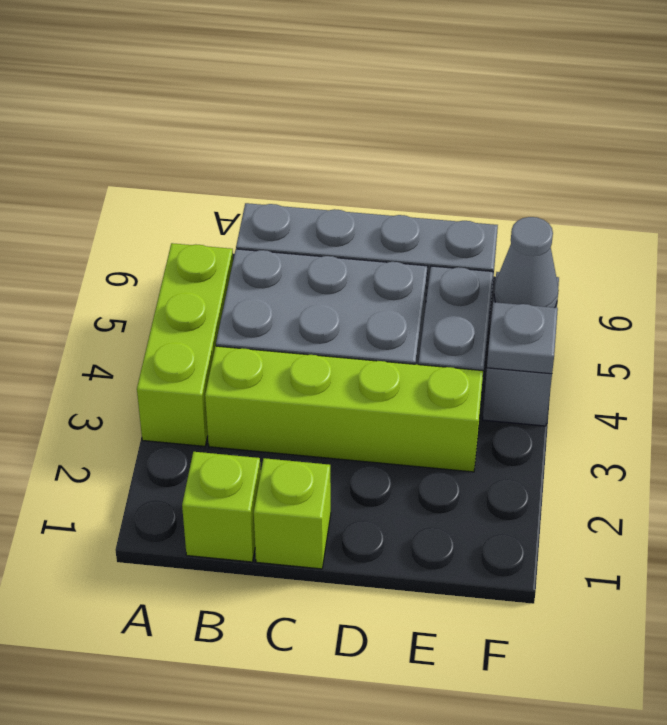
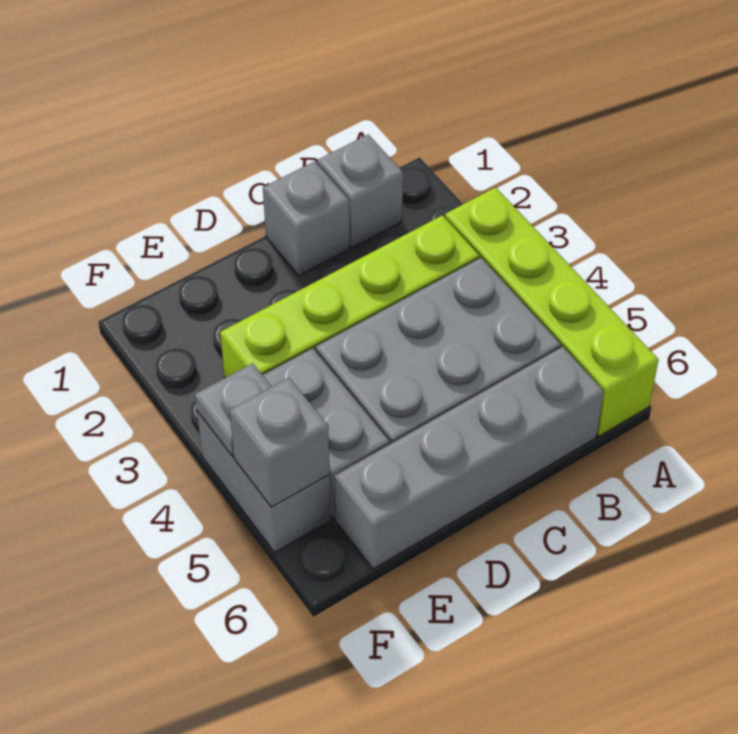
lime 1x3 brick [137,243,233,446] -> lime 1x4 brick [445,187,658,436]
lime 1x1 brick [182,452,261,562] -> grey 1x1 brick [317,135,403,248]
lime 1x1 brick [254,458,331,569] -> grey 1x1 brick [263,161,350,276]
grey 1x1 cone [494,217,559,308] -> grey 1x1 brick [230,378,330,507]

